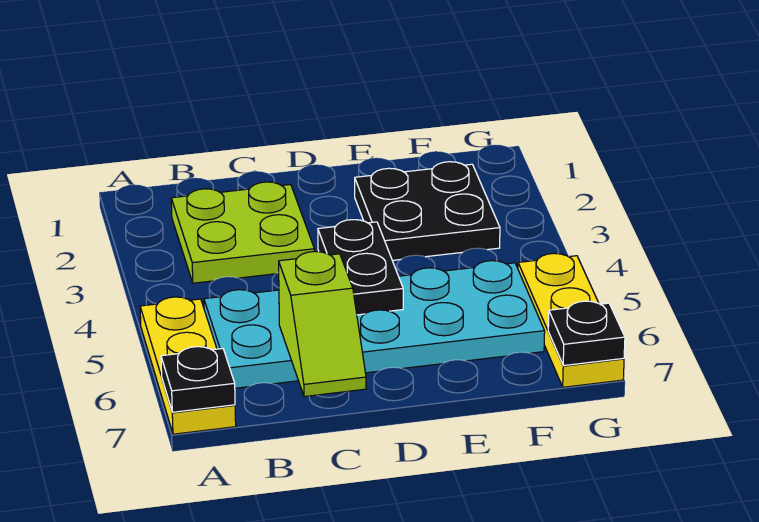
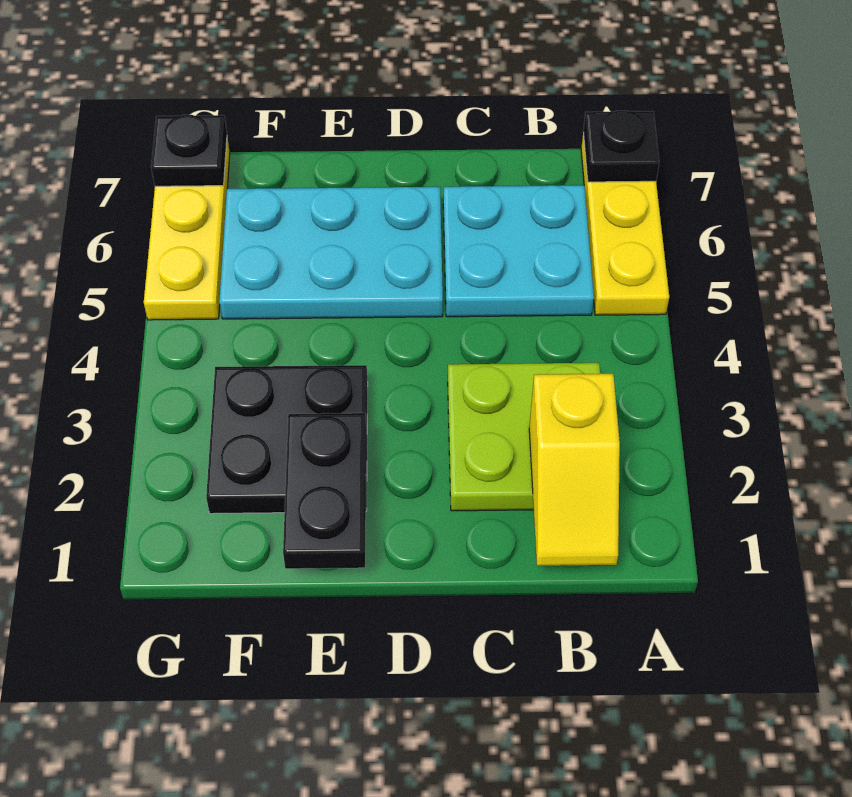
none -> yellow 1x2 slope [529,374,620,566]
lime 1x2 slope [279,251,366,397] -> none
black 1x2 plate [318,220,403,315] -> black 1x2 plate moved to [283,413,366,569]

